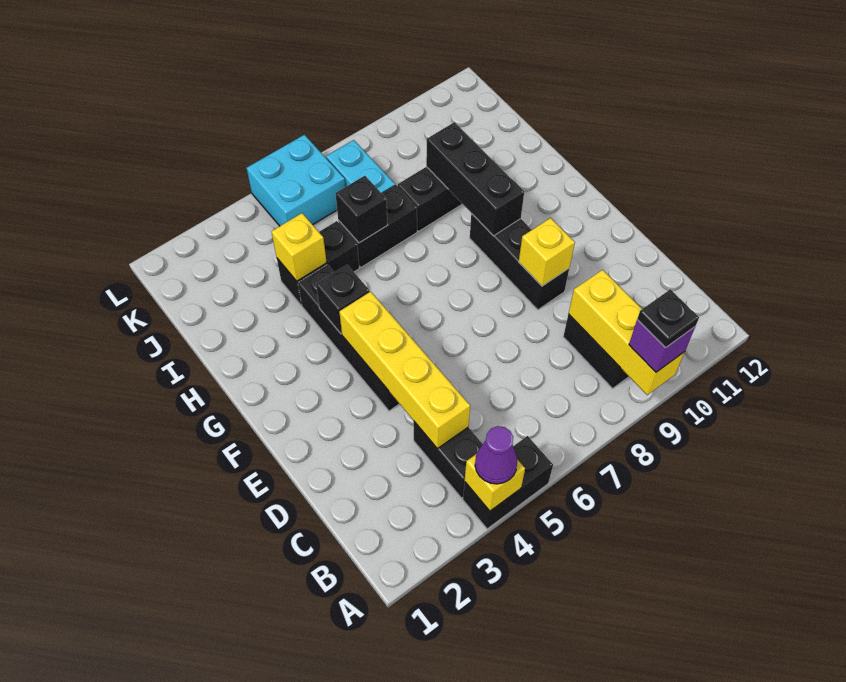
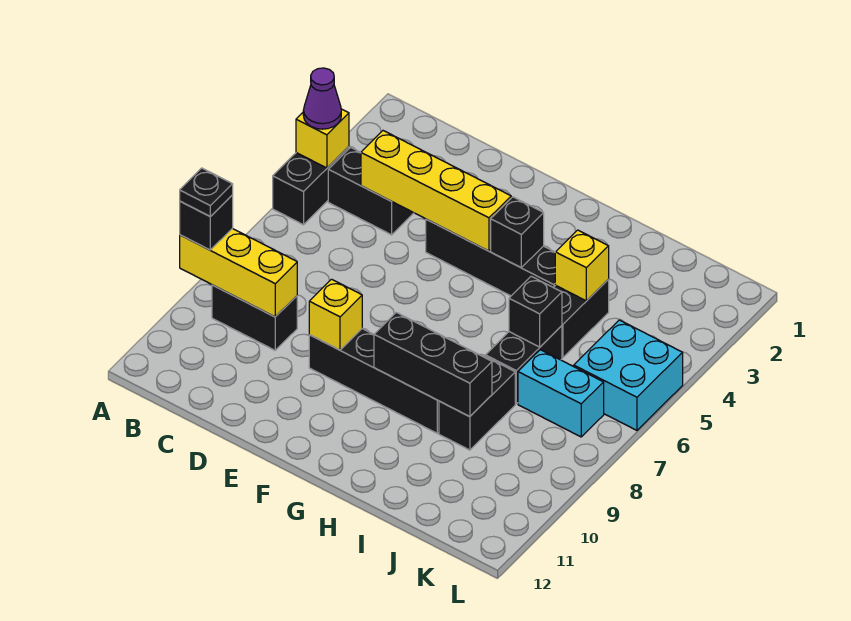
purple 1x1 brick [629,320,695,372] -> black 1x1 brick [180,195,233,250]
black 1x3 brick [470,213,569,310] -> black 1x4 brick [309,328,439,433]

